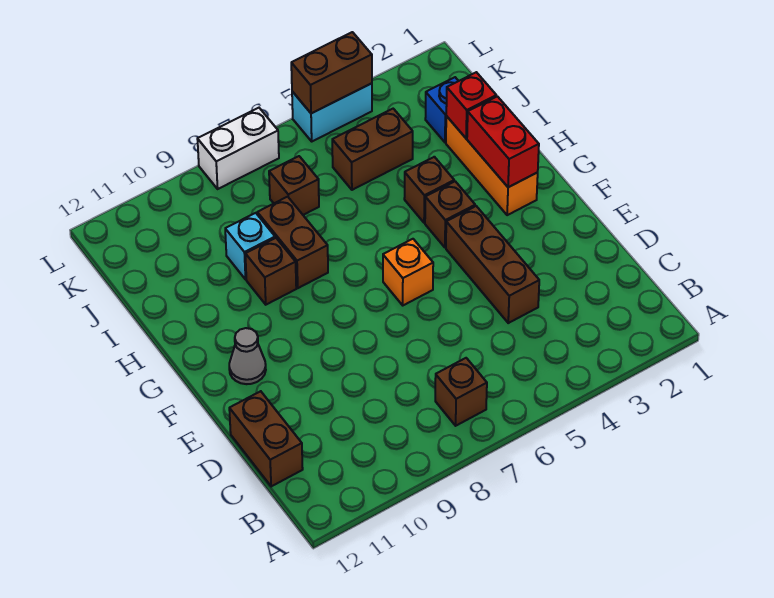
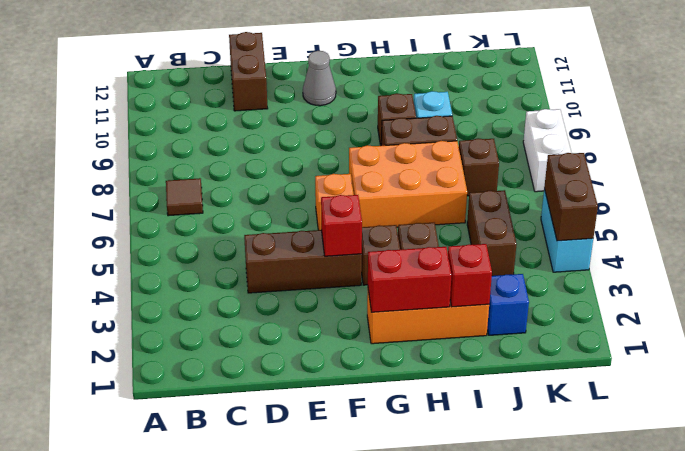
brown 1x1 brick [435,358,487,426] -> brown 1x1 tile [166,178,203,216]
brown 1x2 brick [229,391,303,487] -> brown 1x2 brick turned to [229,32,268,111]
none -> red 1x1 brick [321,195,362,256]
none -> orange 2x3 brick [349,141,467,227]

